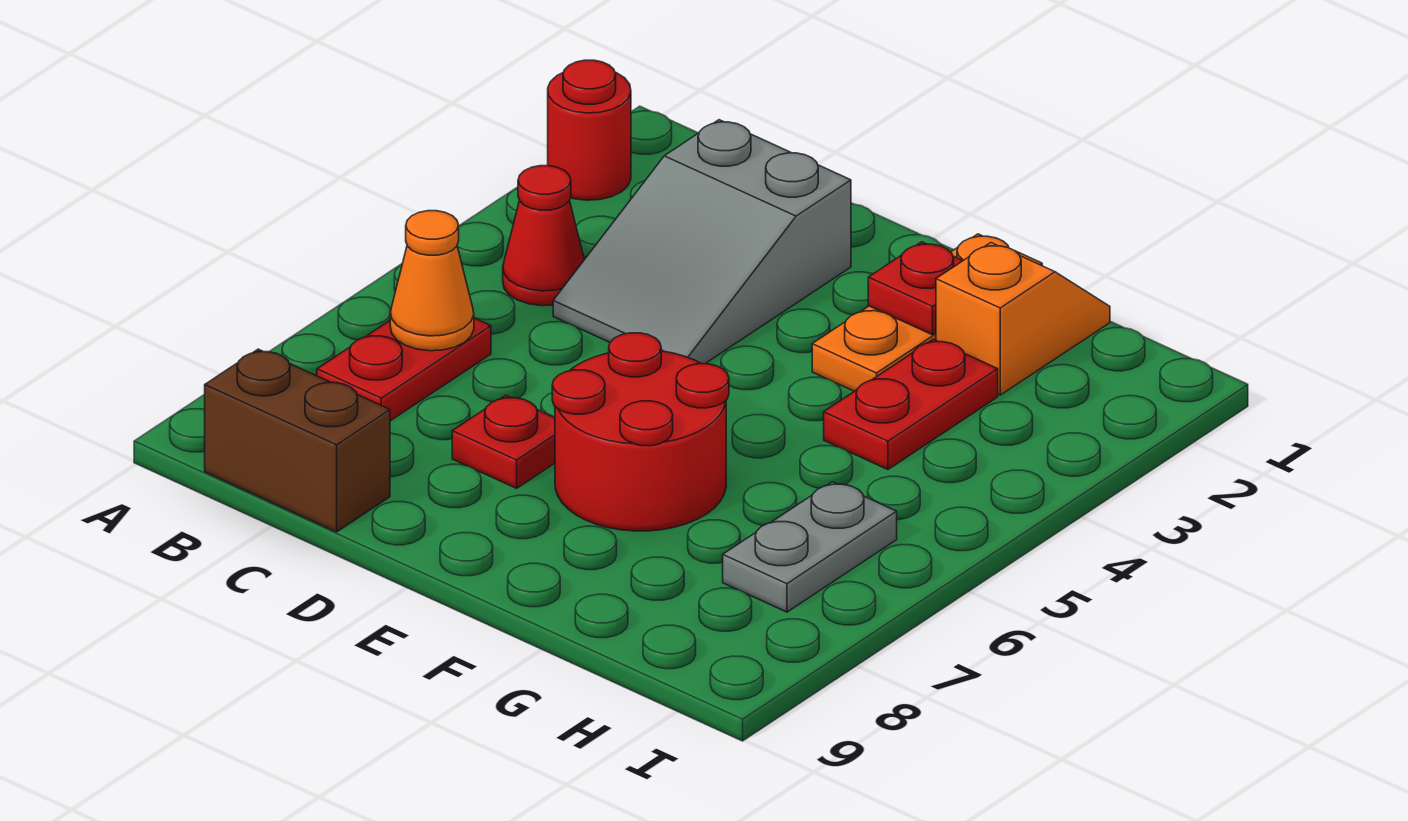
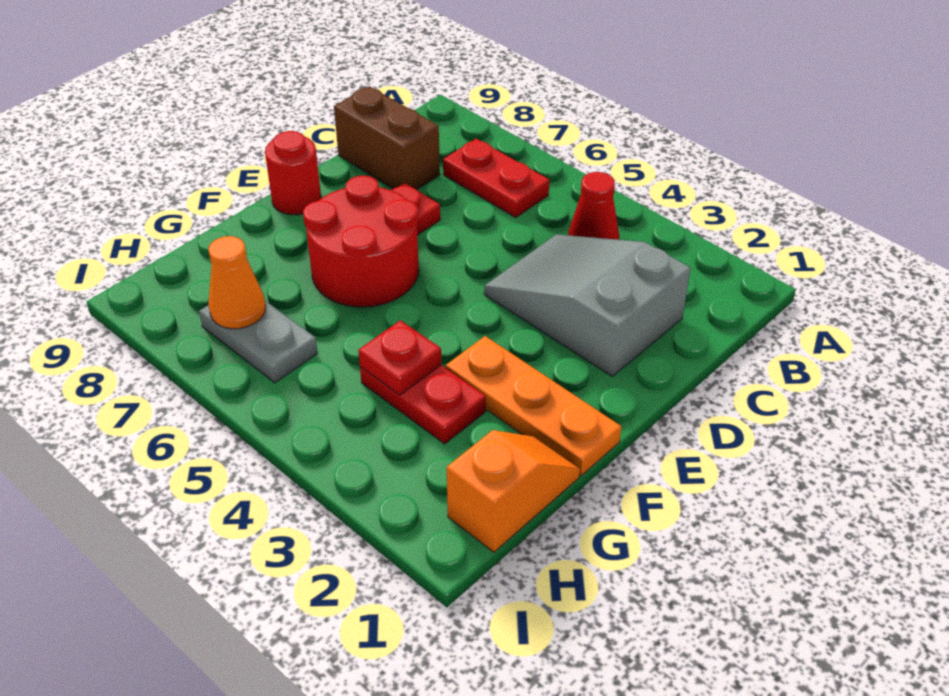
red 1x1 round brick [548,60,631,200] -> red 1x1 round brick moved to [265,131,321,215]
orange 1x1 cone [390,211,474,351] -> orange 1x1 cone moved to [208,236,266,329]
brown 1x2 brick [205,349,390,532] -> brown 1x2 brick turned to [334,86,440,190]
red 1x1 plate [868,242,963,335] -> red 1x1 plate moved to [358,320,442,395]
orange 1x2 slope [936,243,1110,395] -> orange 1x2 slope turned to [447,430,580,552]

